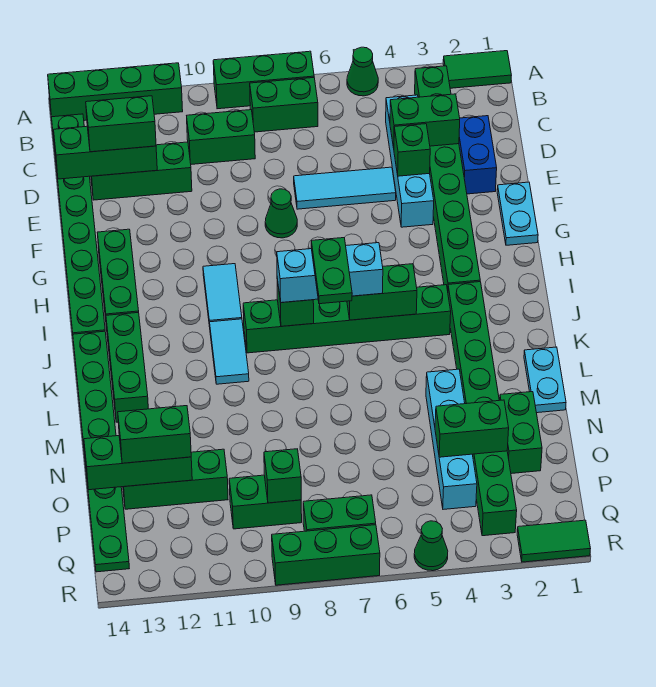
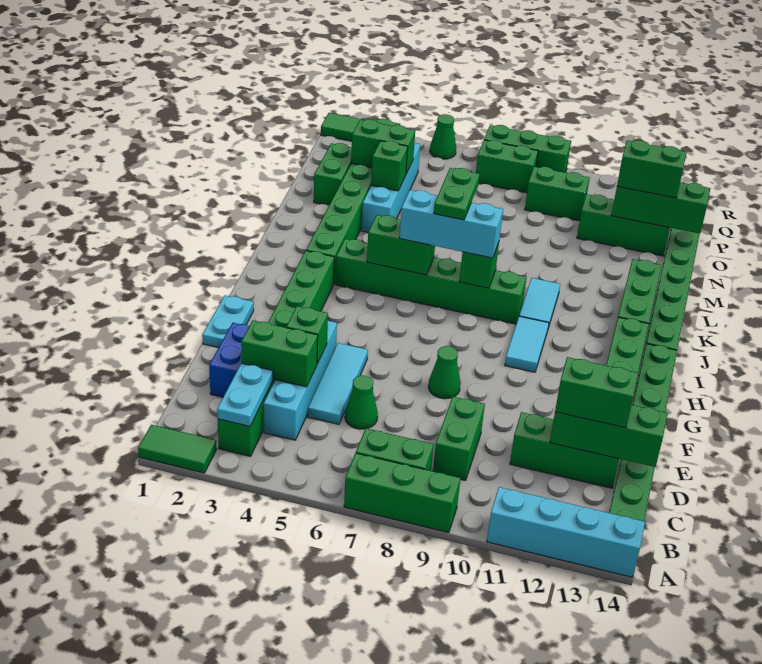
green 1x1 cone [347,47,378,96] -> green 1x1 cone moved to [345,376,378,429]
green 1x4 brick [48,63,183,121] -> cyan 1x4 brick [487,487,645,577]
green 1x2 brick [187,110,255,164] -> green 1x2 brick turned to [433,397,485,480]
cyan 1x3 tile [294,167,396,209] -> cyan 1x3 tile turned to [308,343,368,424]
cyan 1x2 plate [524,347,566,413] -> cyan 1x2 plate moved to [217,363,273,426]
green 1x1 brick [264,449,301,503] -> green 1x1 brick moved to [371,141,408,191]

